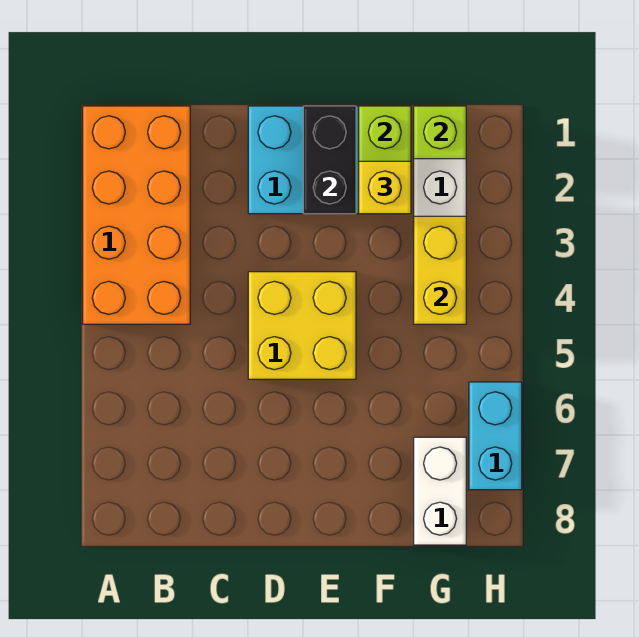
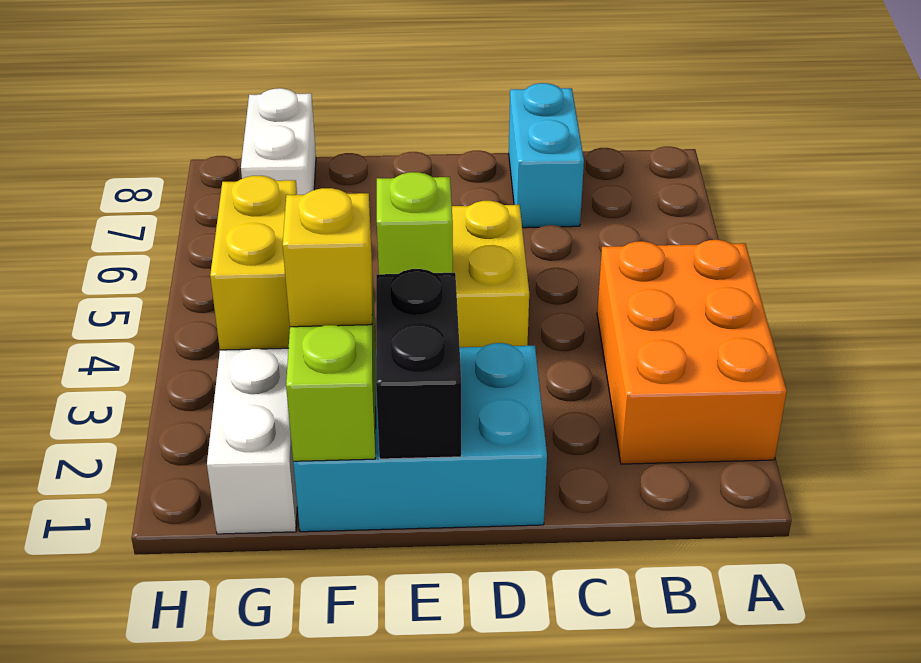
orange 2x4 brick [83,106,190,324] -> orange 2x3 brick [597,240,787,464]
lime 1x1 brick [414,106,466,159] -> lime 1x1 brick moved to [377,172,453,274]
cyan 1x2 brick [469,382,522,490] -> cyan 1x2 brick moved to [509,83,584,228]

